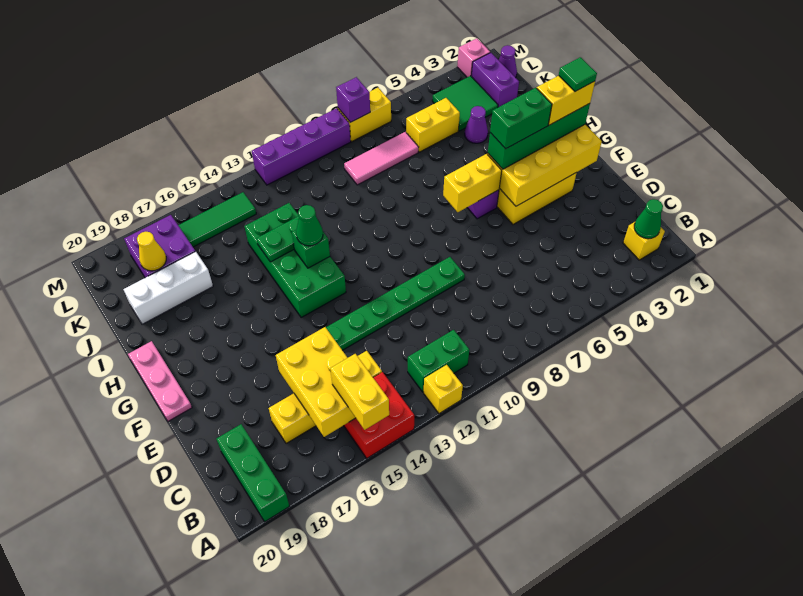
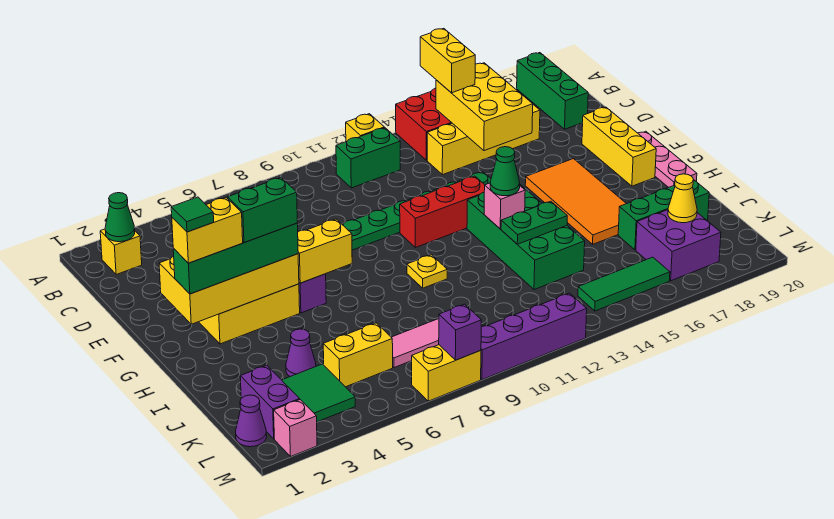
none -> yellow 1x3 brick [582,107,656,186]
none -> red 1x3 brick [400,176,485,248]
none -> orange 2x4 tile [525,159,626,244]
none -> yellow 1x1 plate [407,255,447,288]
green 1x1 brick [292,230,330,268] -> pink 1x1 brick [484,183,525,229]
white 1x3 brick [123,251,213,324] -> green 1x3 brick [618,179,709,250]

